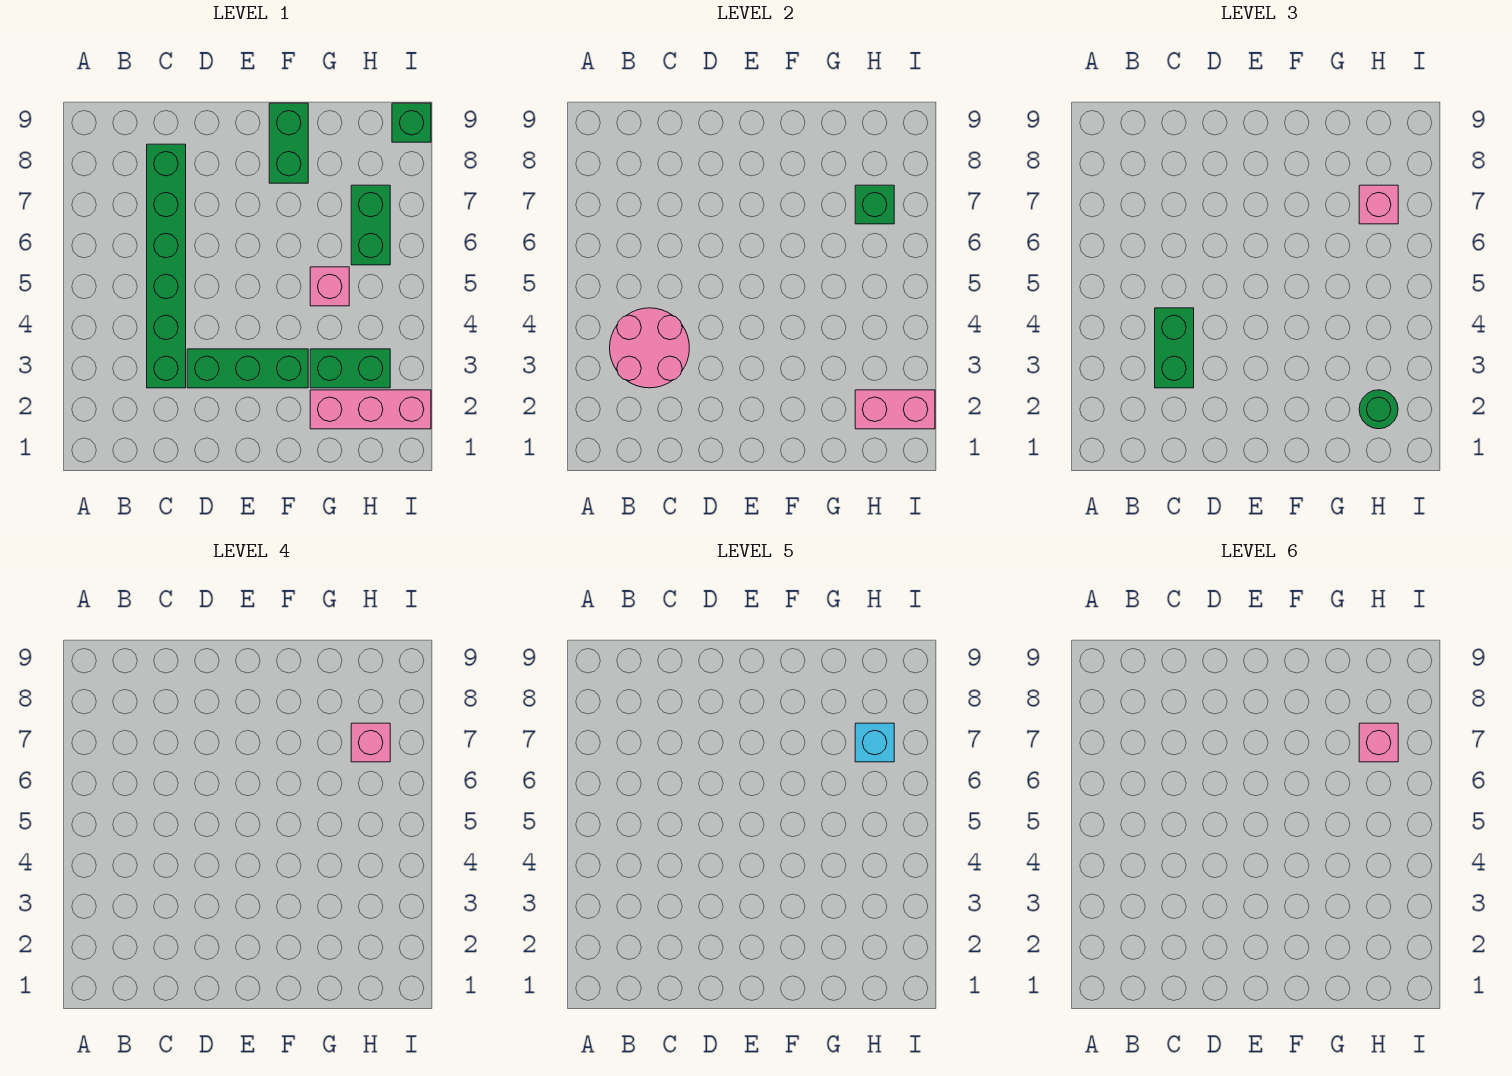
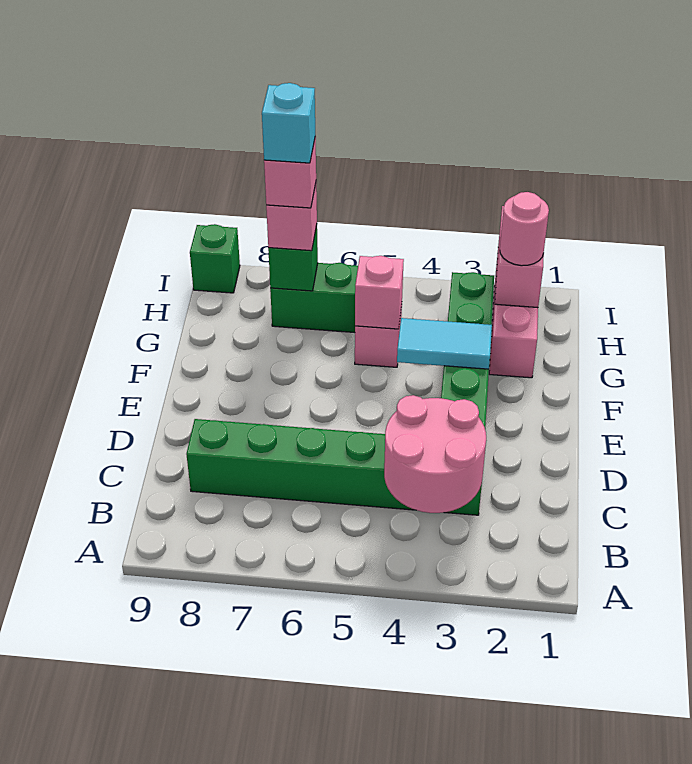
green 1x2 brick [1155,308,1194,388] -> none
none -> cyan 1x2 tile [397,318,492,369]
green 1x2 brick [269,103,308,183] -> none
green 1x1 round brick [1359,390,1398,429] -> pink 1x1 round brick [500,192,549,266]
pink 1x1 brick [1359,723,1398,762] -> pink 1x1 brick moved to [355,256,404,329]

